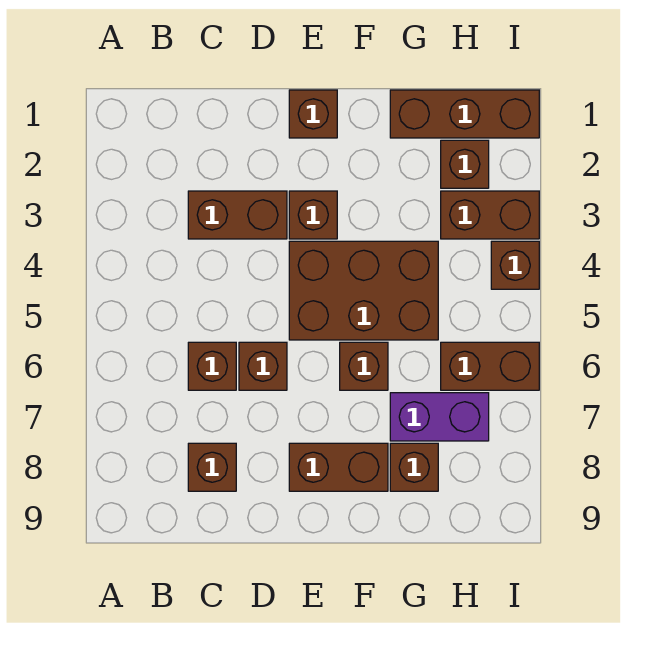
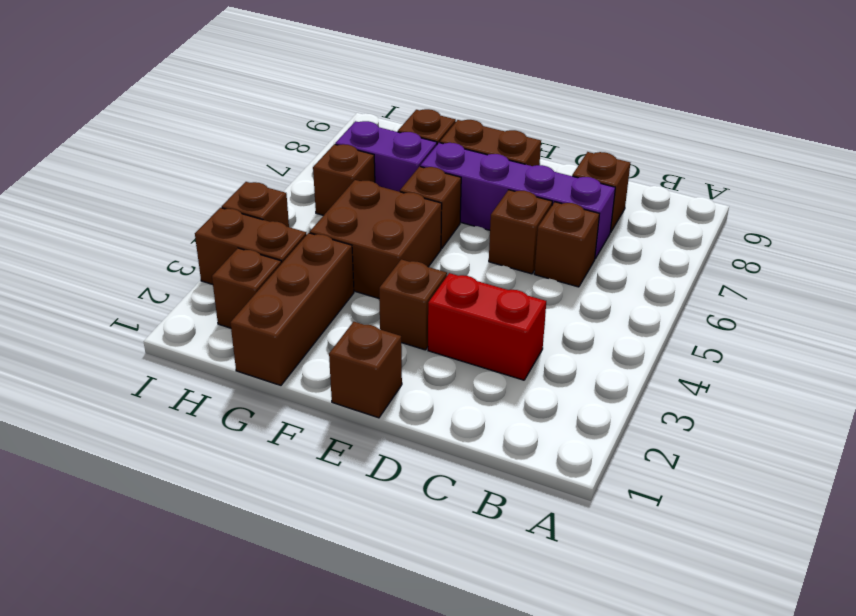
brown 1x2 brick [188,191,287,239] -> red 1x2 brick [428,273,546,380]
none -> purple 1x4 brick [420,143,615,259]
brown 2x3 brick [289,241,438,340] -> brown 2x2 brick [310,180,442,298]
brown 1x3 brick [390,90,539,138] -> brown 1x3 brick turned to [230,233,354,385]
brown 1x2 brick [441,342,539,390] -> brown 1x1 brick [313,144,375,215]

